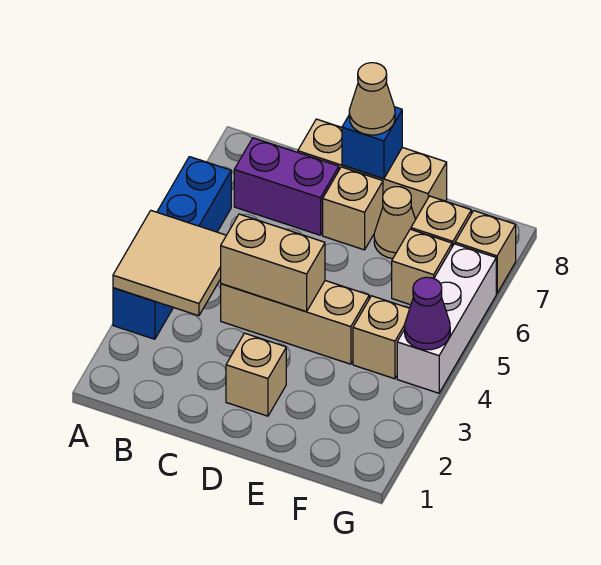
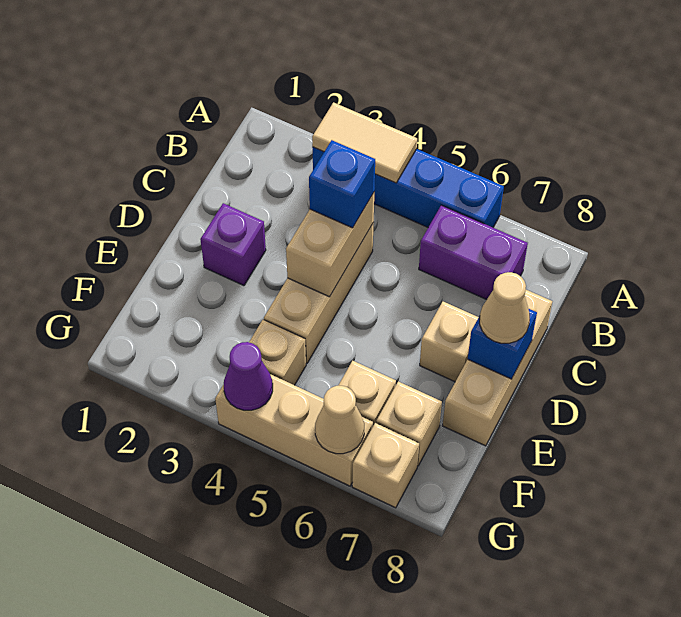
tan 2x2 tile [113,211,226,316] -> tan 1x2 tile [312,103,417,183]
purple 1x2 brick [234,138,339,235] -> purple 1x2 brick turned to [419,205,528,300]
none -> blue 1x1 brick [309,140,375,228]
tan 1x1 brick [226,333,286,416] -> purple 1x1 brick [200,203,266,286]
tan 1x1 cone [374,187,415,259] -> tan 1x1 cone moved to [315,386,364,454]
white 1x3 brick [397,244,496,393] -> tan 1x3 brick [215,374,373,486]

